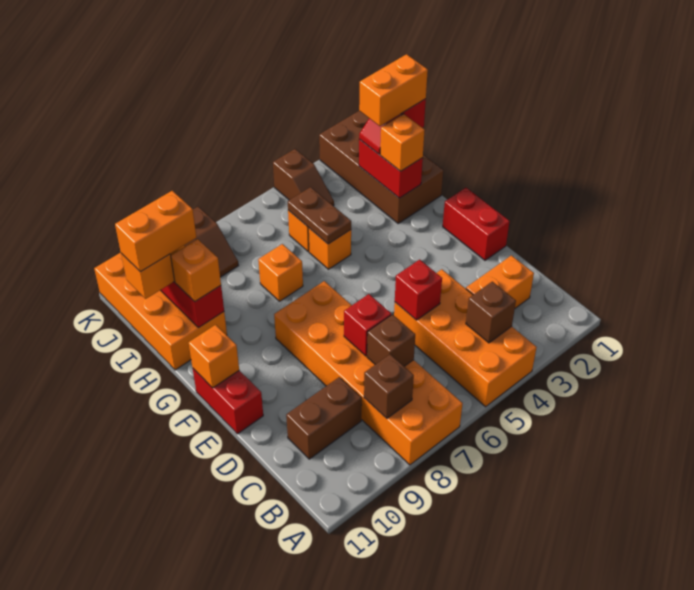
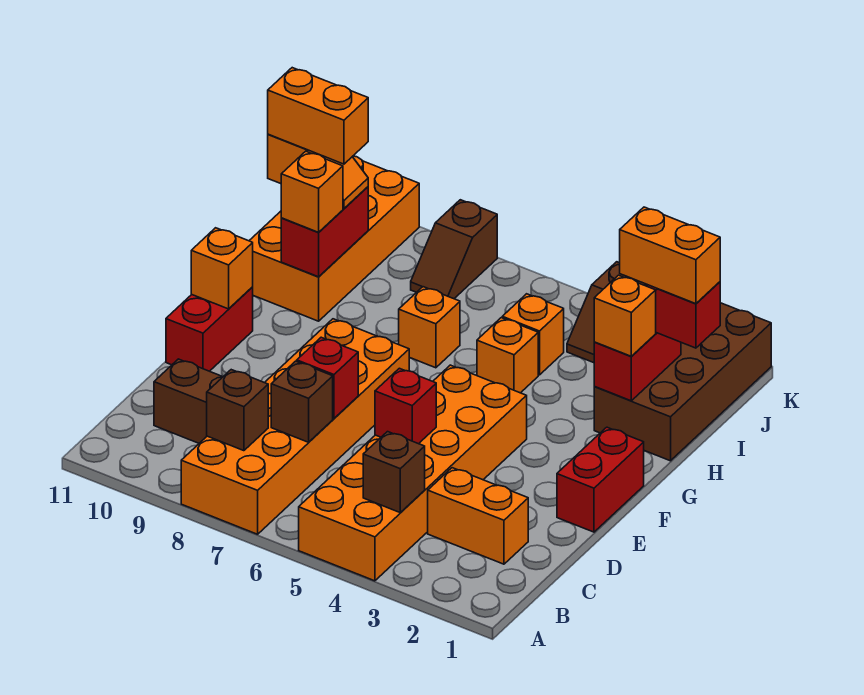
orange 2x4 brick [394,269,537,407] -> orange 2x6 brick [299,365,527,581]
brown 1x2 plate [288,187,351,244] -> none

